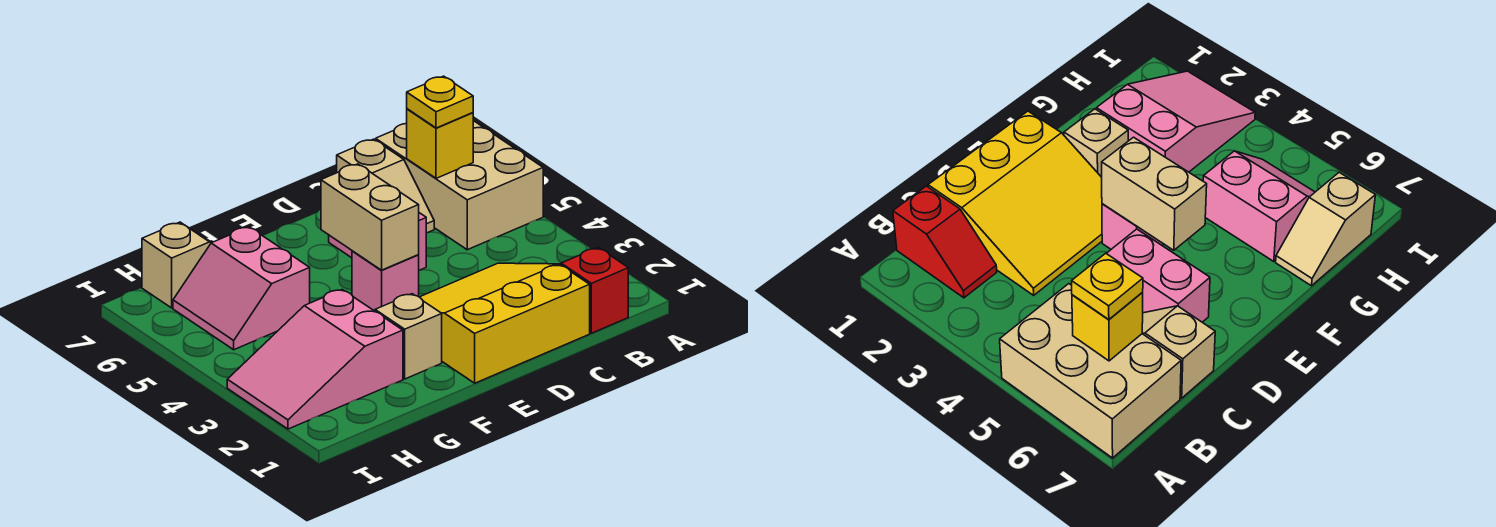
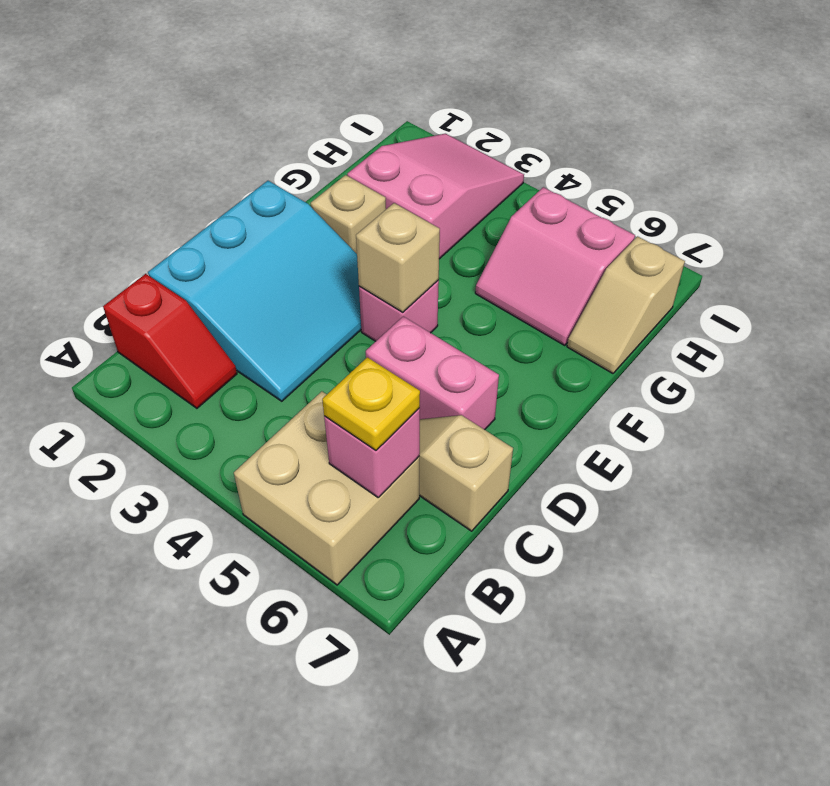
tan 2x3 brick [376,121,543,250] -> tan 2x2 brick [234,391,419,585]
yellow 1x1 brick [407,109,473,178] -> pink 1x1 brick [324,408,420,497]
yellow 3x3 slope [420,263,590,383] -> cyan 3x3 slope [148,181,361,401]
tan 1x2 brick [321,164,419,270] -> tan 1x1 brick [356,203,440,312]
pink 2x2 slope [173,227,310,350] -> pink 2x2 slope turned to [475,187,635,345]

